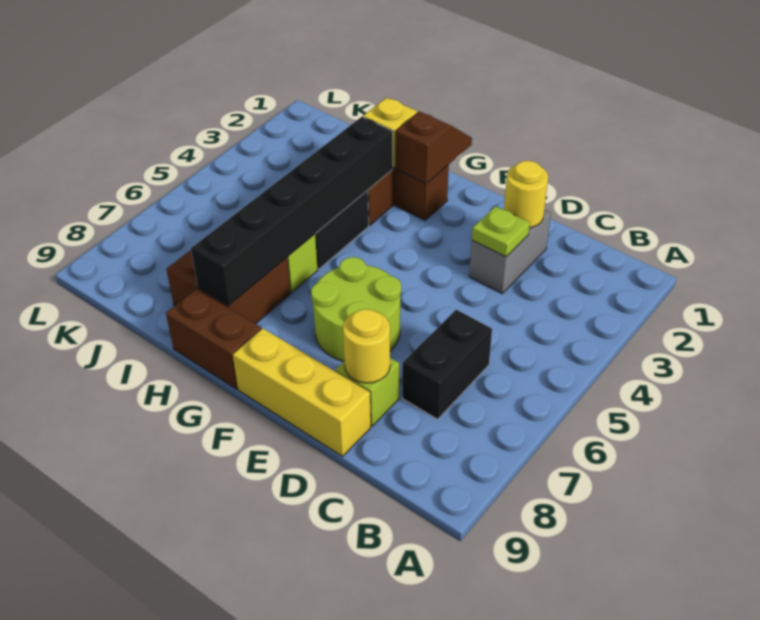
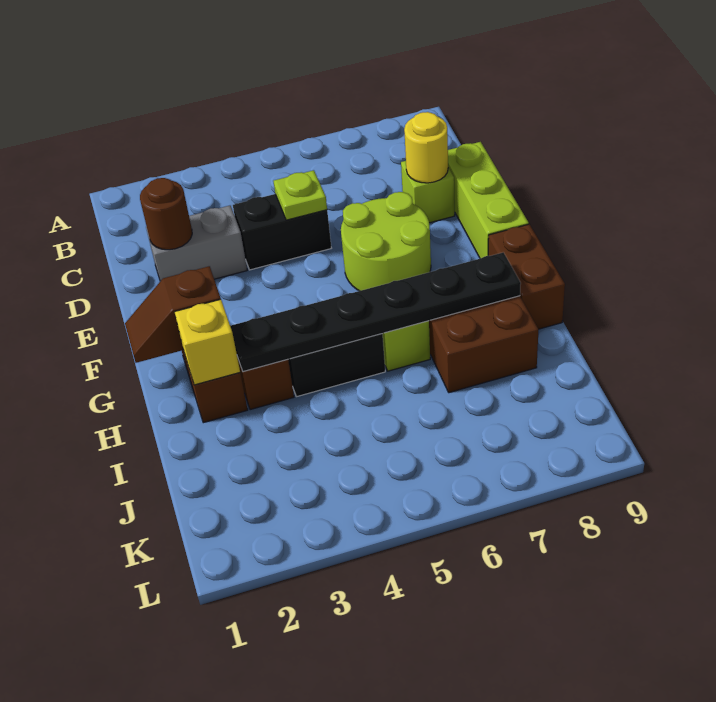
black 1x2 brick [402,310,492,419] -> black 1x2 brick moved to [233,194,331,270]
yellow 1x1 round brick [504,161,548,228] -> brown 1x1 round brick [140,178,192,250]
lime 1x1 plate [472,206,530,257] -> lime 1x1 plate moved to [274,170,327,220]
yellow 1x3 brick [233,328,371,456] -> lime 1x3 brick [448,142,529,258]
black 1x6 brick [191,117,393,305] -> black 1x6 plate [230,252,521,372]

